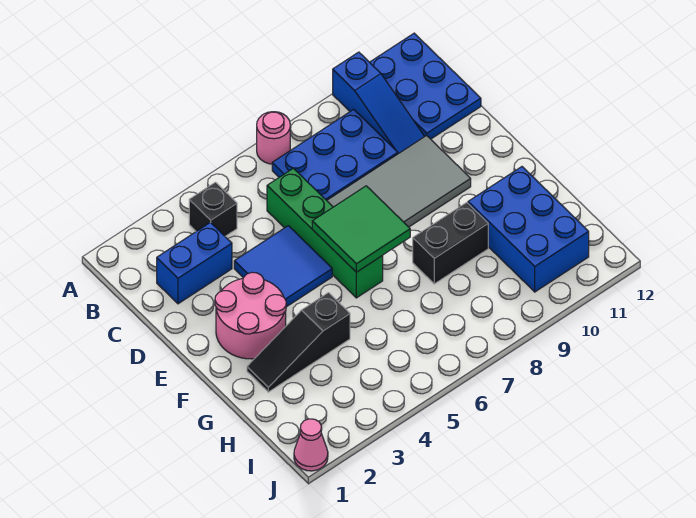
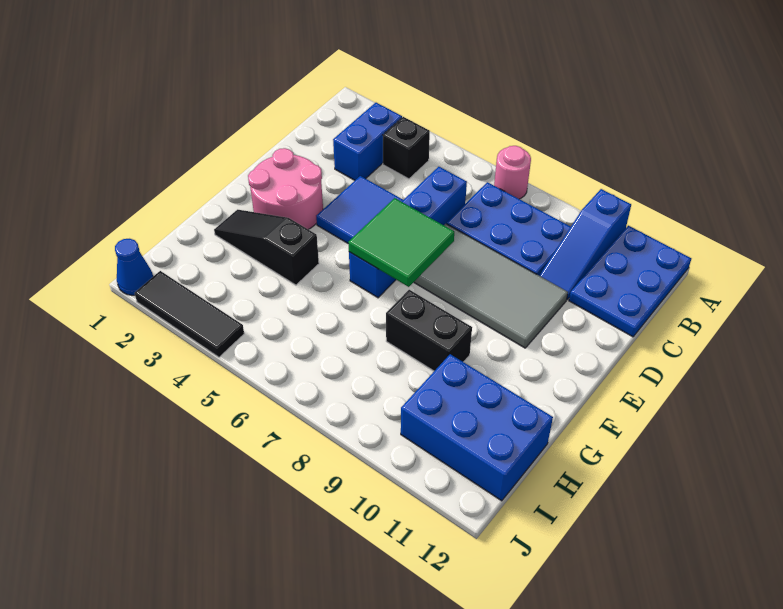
blue 1x2 brick [157,222,232,304] -> blue 1x2 brick turned to [333,103,402,180]
green 1x4 brick [267,168,383,298] -> blue 1x4 brick [349,167,467,298]
blue 2x3 brick [468,167,589,292] -> blue 2x3 brick turned to [401,354,553,501]
pink 1x1 cone [294,419,328,471] -> blue 1x1 cone [115,239,153,295]
none -> black 1x3 tile [135,271,244,357]

